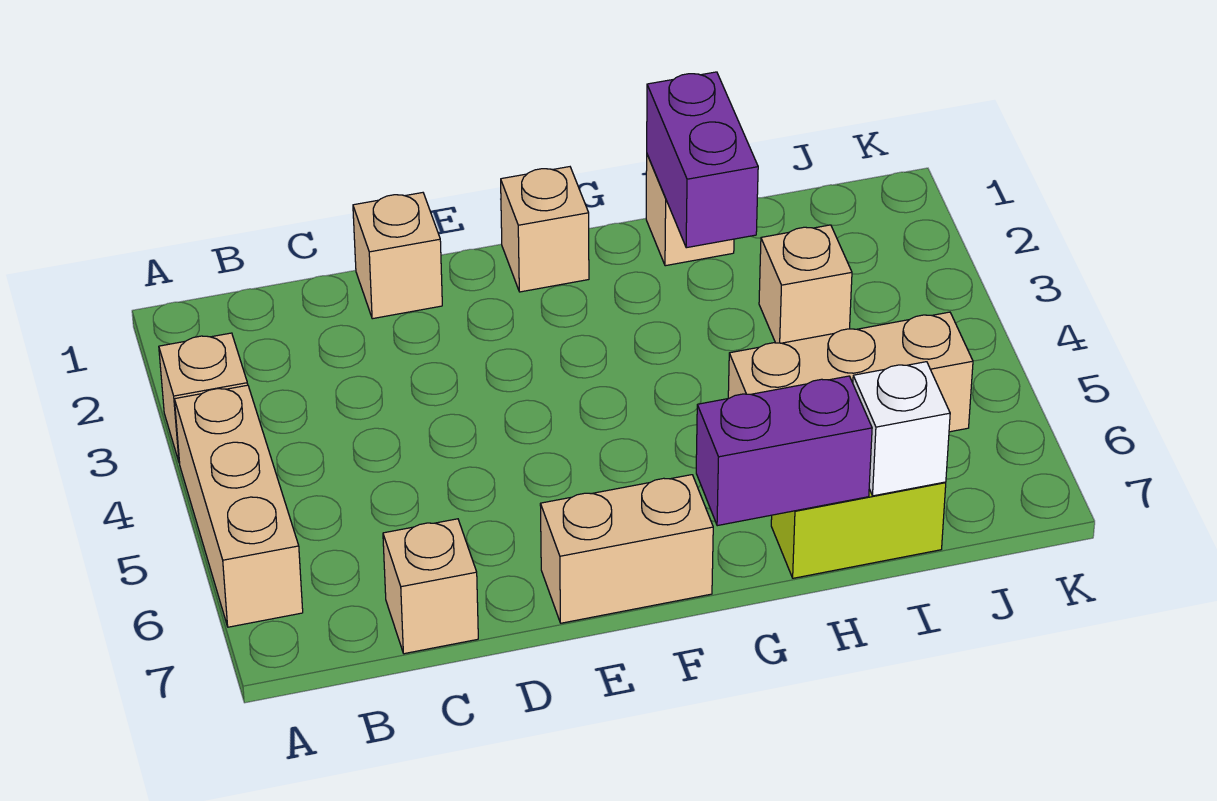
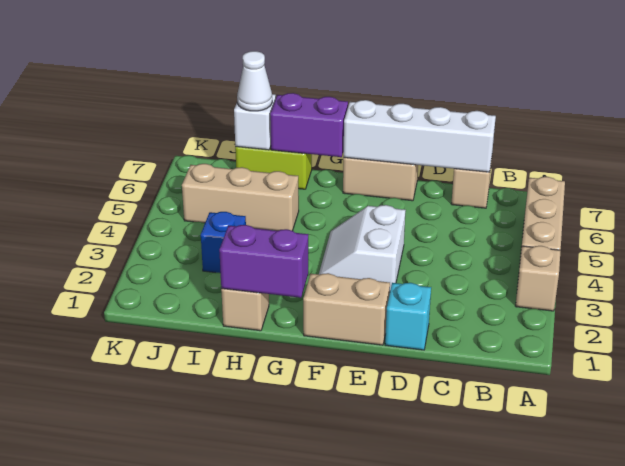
none -> white 1x4 brick [344,100,496,172]
tan 1x1 brick [353,193,442,319] -> cyan 1x1 brick [385,283,431,350]
none -> white 2x2 slope [319,205,406,290]
tan 1x1 brick [501,167,589,292] -> tan 1x2 brick [303,273,390,345]
purple 1x2 brick [647,72,758,248] -> purple 1x2 brick turned to [219,225,308,298]
tan 1x1 brick [759,225,852,343] -> blue 1x1 brick [201,212,246,273]
none -> white 1x1 cone [237,51,272,111]

